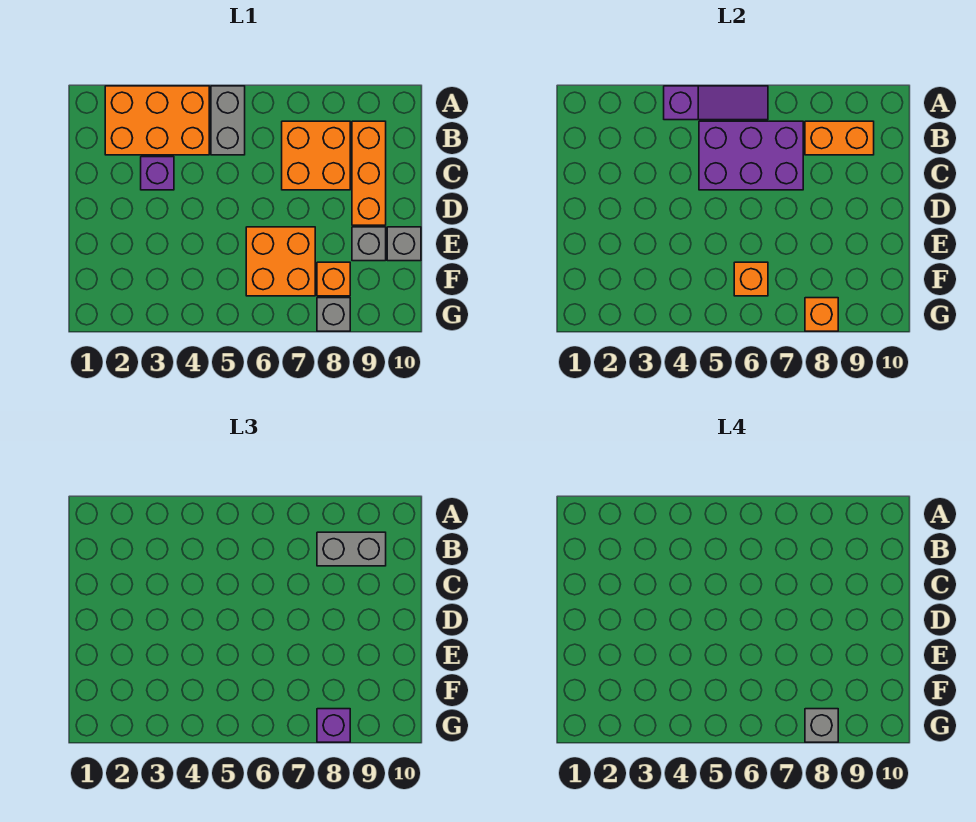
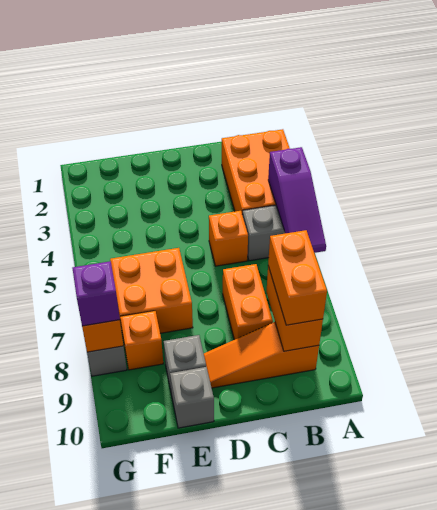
purple 2x3 brick [699,121,803,190] -> none
orange 2x2 brick [282,121,350,190] -> orange 1x2 brick [223,264,273,340]
grey 1x2 brick [317,532,386,566] -> orange 1x2 brick [268,230,327,325]
orange 1x3 brick [352,121,386,225] -> orange 1x3 slope [204,322,319,388]
purple 1x1 brick [141,157,174,190] -> none
orange 1x1 brick [734,262,768,296] -> orange 1x1 brick moved to [209,211,248,266]
grey 1x1 brick [805,709,838,742] -> none

